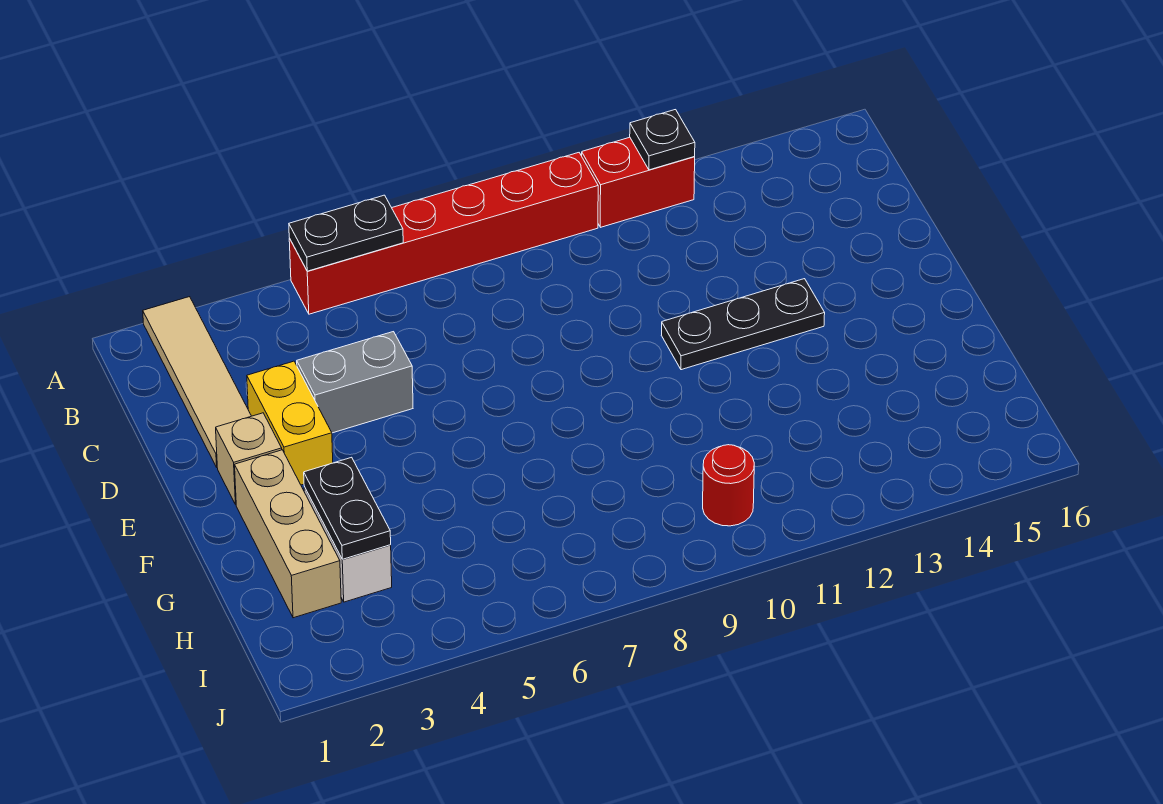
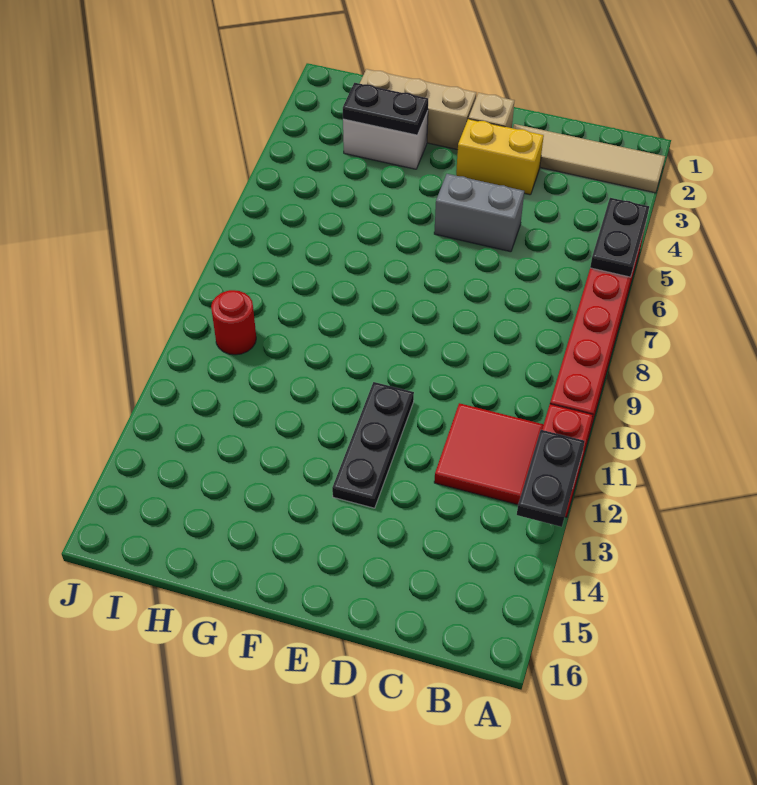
black 1x1 plate [630,110,695,170] -> black 1x2 plate [517,430,585,527]
none -> red 2x2 tile [434,403,544,505]
grey 1x2 brick [297,332,413,433] -> grey 1x2 brick turned to [434,174,524,252]

